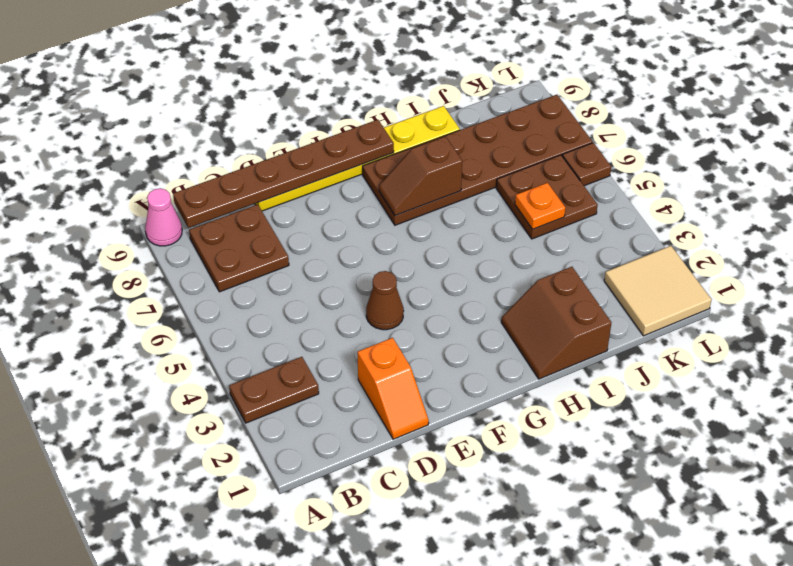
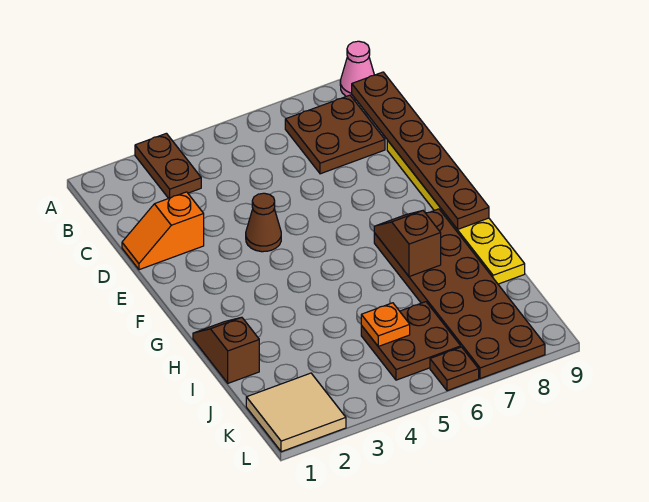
brown 2x2 slope [501,267,611,379] -> brown 1x2 slope [193,317,259,383]

